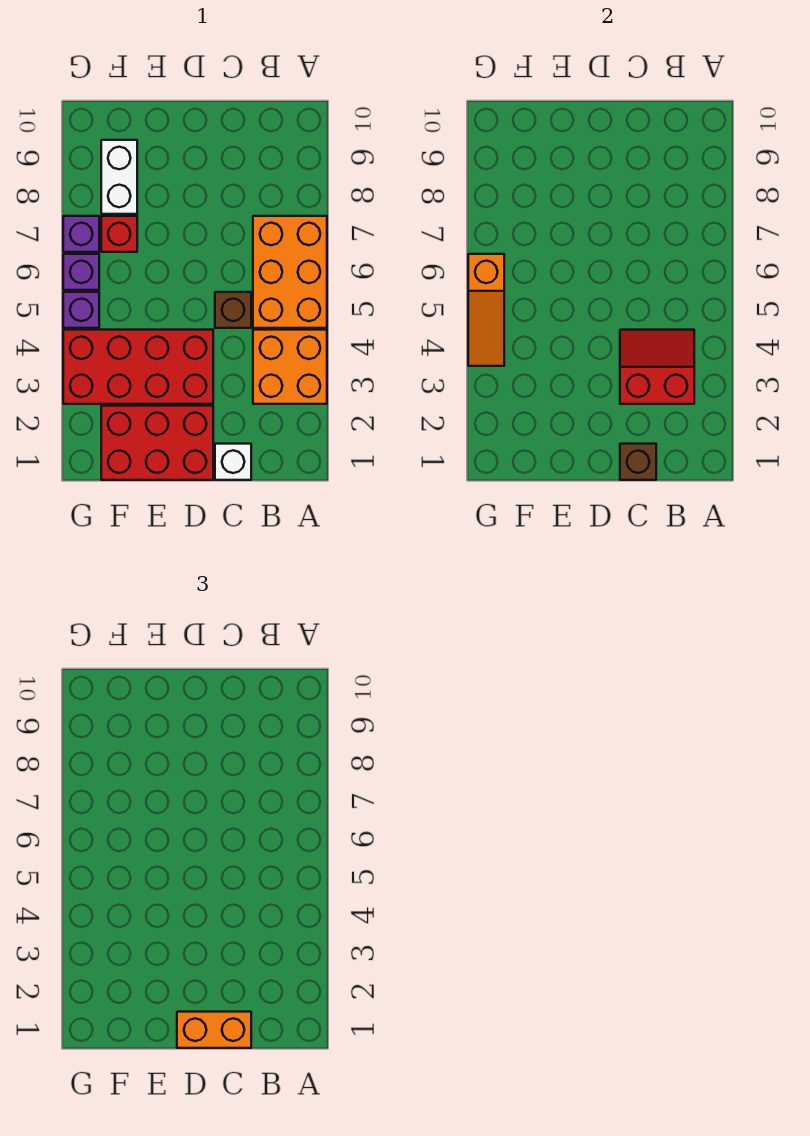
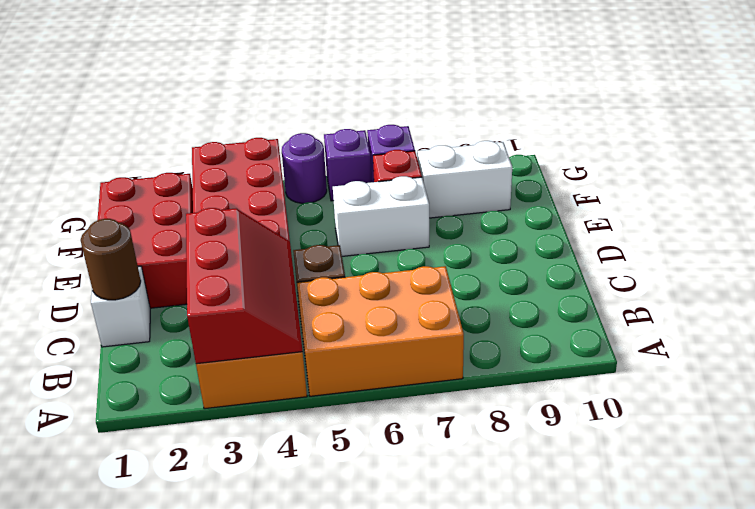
red 2x2 slope [620,330,694,404] -> red 2x3 slope [186,208,303,364]
brown 1x1 brick [620,444,656,480] -> brown 1x1 round brick [81,219,141,300]
orange 1x2 brick [177,1012,251,1048] -> none
none -> white 1x2 brick [333,176,429,256]
orange 1x3 slope [468,254,504,366] -> none
purple 1x1 brick [63,292,99,328] -> purple 1x1 round brick [282,133,327,203]

